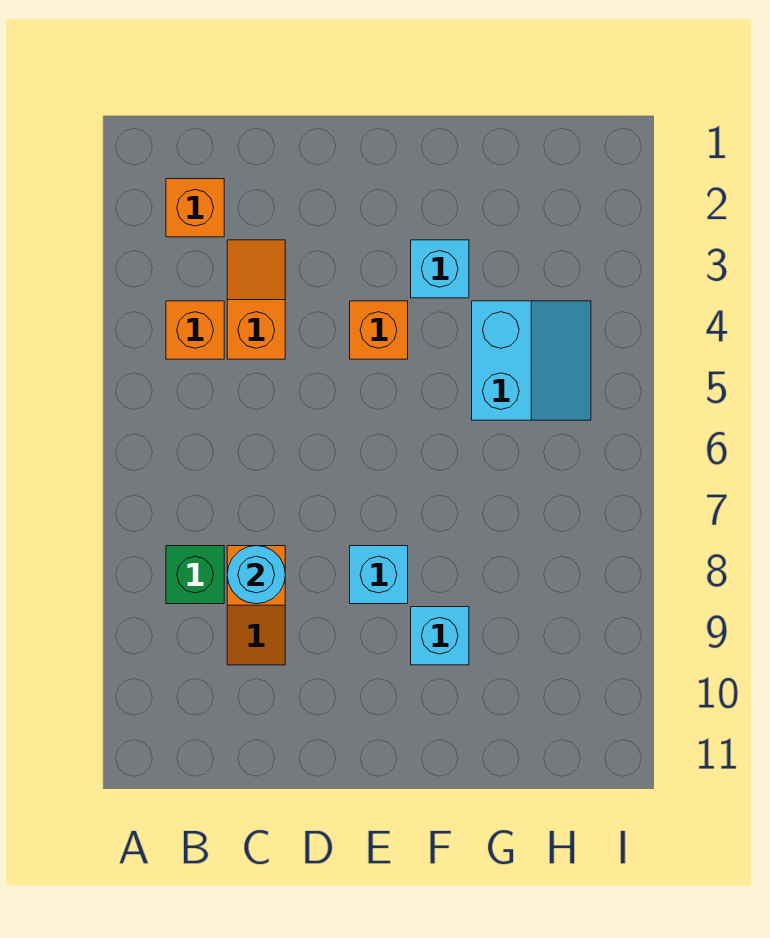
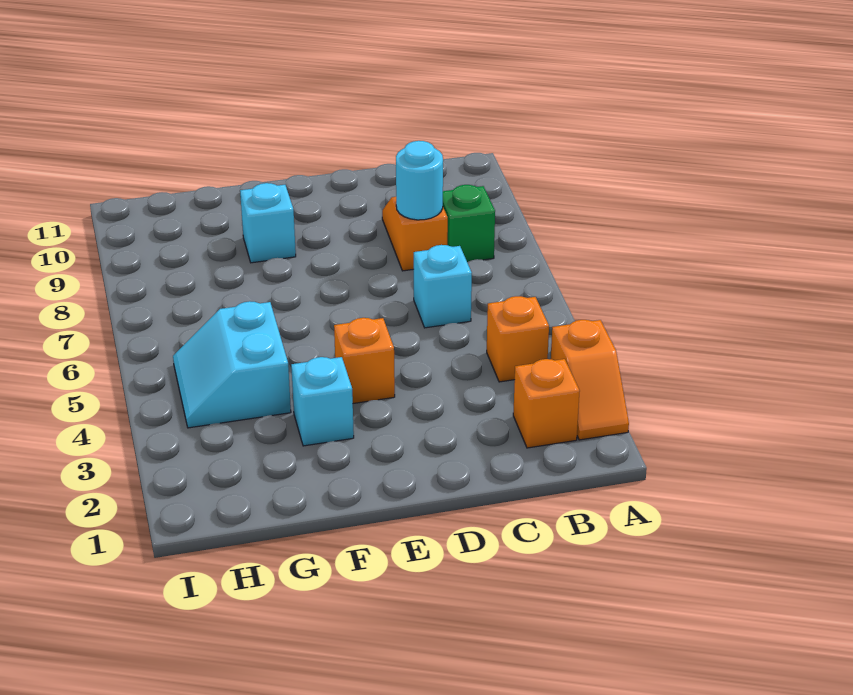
orange 1x2 slope [227,240,285,359] -> orange 1x2 slope moved to [551,320,629,440]
cyan 1x1 brick [350,546,408,604] -> cyan 1x1 brick moved to [414,245,472,328]

